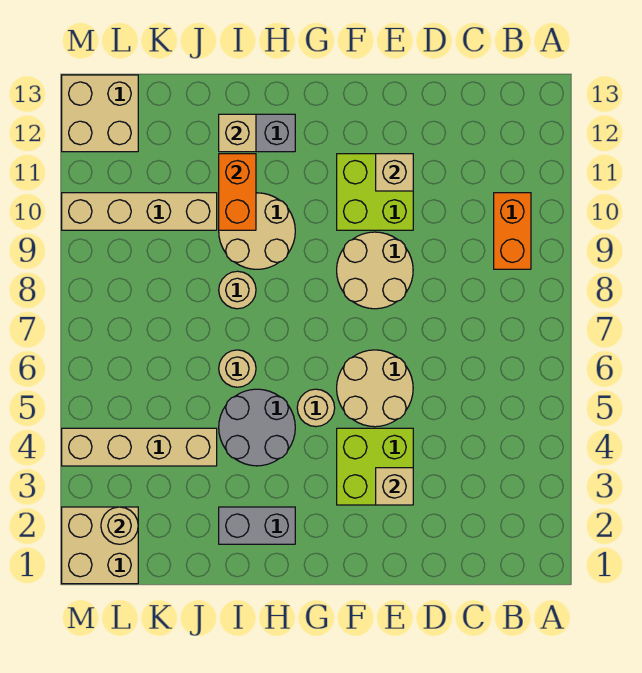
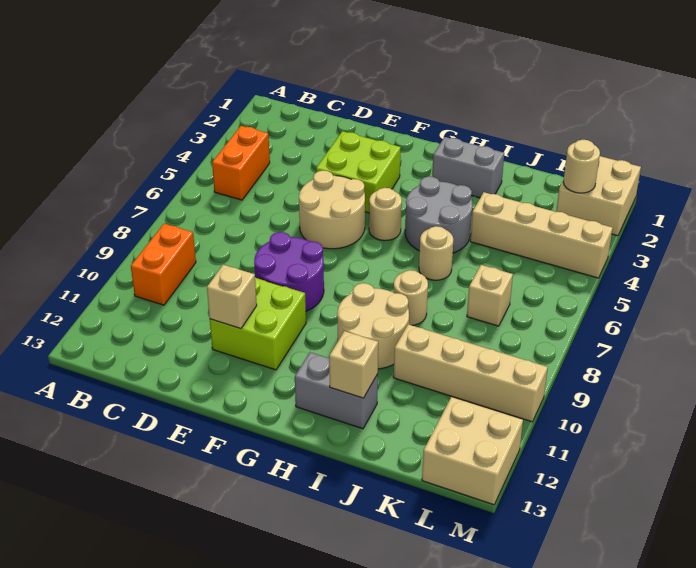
tan 1x1 brick [376,468,413,505] -> tan 1x1 brick moved to [467,265,513,326]
tan 2x2 round brick [337,232,413,309] -> purple 2x2 round brick [254,232,324,311]
orange 1x2 brick [219,154,256,230] -> orange 1x2 brick moved to [212,126,270,200]

